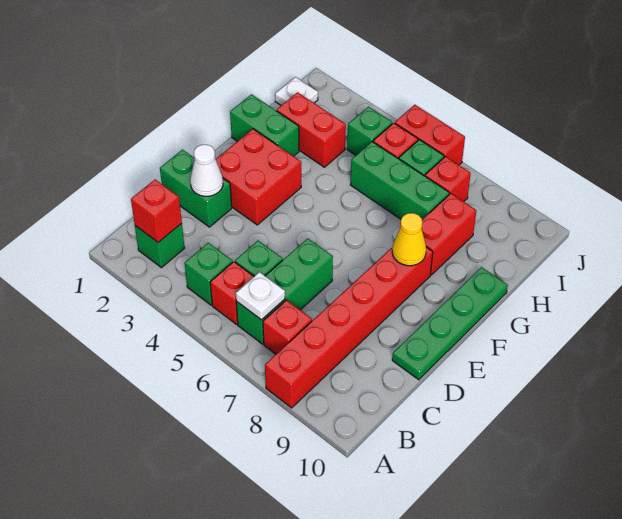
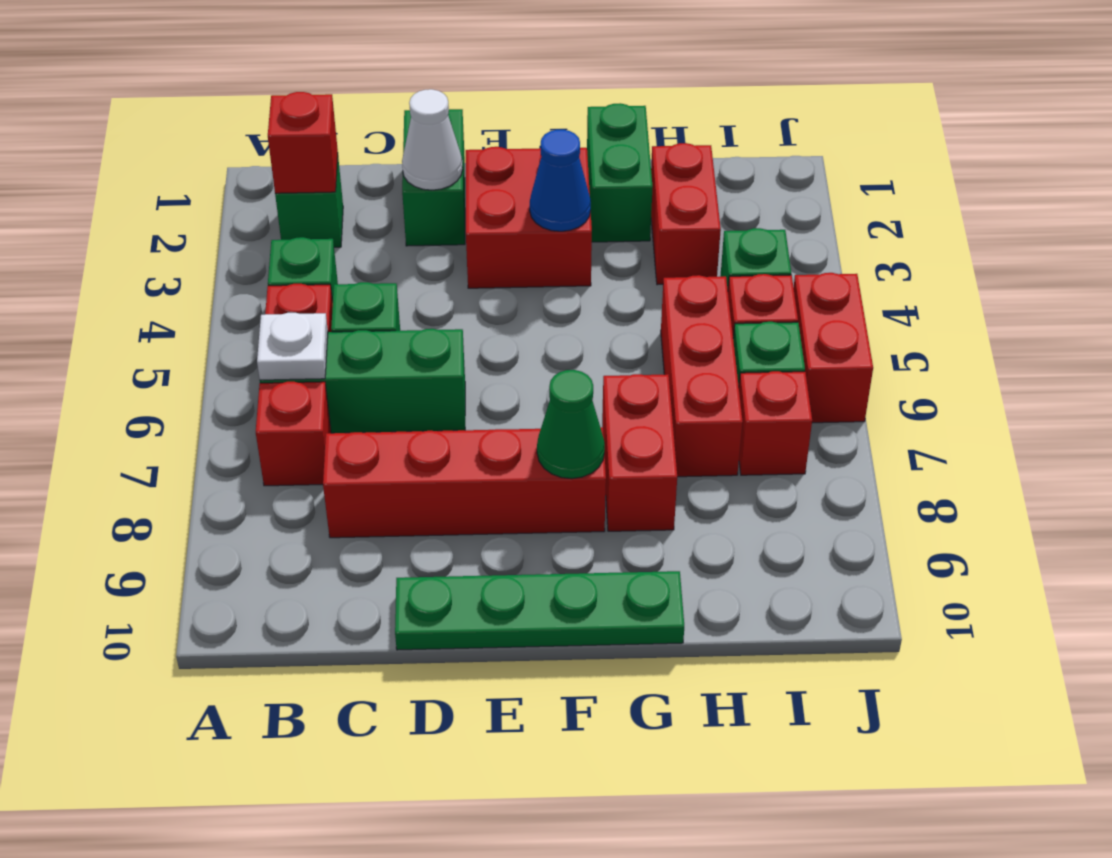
red 1x6 brick [265,247,433,408] -> red 1x4 brick [323,427,606,538]
none -> blue 1x1 cone [530,130,591,231]
yellow 1x1 cone [392,213,426,266] -> green 1x1 cone [537,370,605,479]
red 1x2 brick [422,193,476,275] -> red 1x2 brick turned to [602,374,677,531]
green 1x3 brick [350,142,449,219] -> red 1x3 brick [661,275,743,477]
white 1x1 plate [275,77,318,105] -> none

